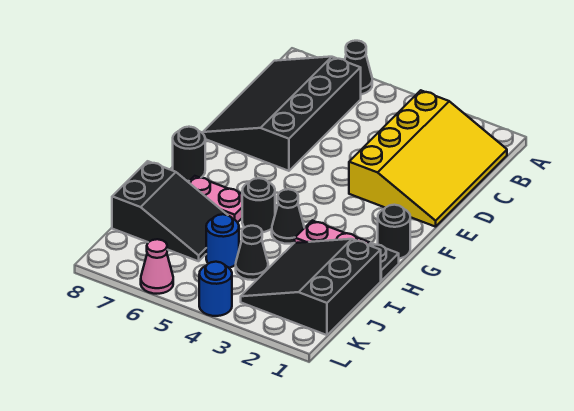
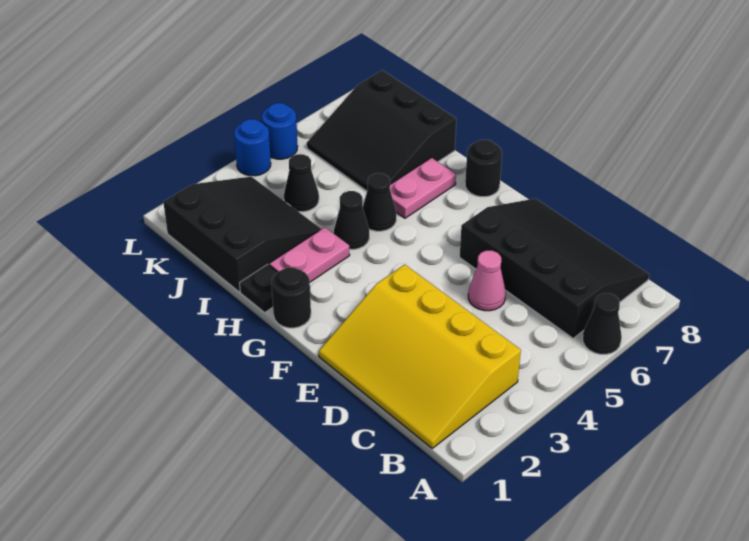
black 1x1 round brick [242,178,275,232] -> black 1x1 cone [363,173,396,231]
black 2x3 slope [112,161,227,261] -> black 3x3 slope [307,70,456,191]
blue 1x1 round brick [206,214,239,268] -> blue 1x1 round brick moved to [262,103,298,159]
pink 1x1 cone [141,239,173,294] -> pink 1x1 cone moved to [468,251,506,311]

